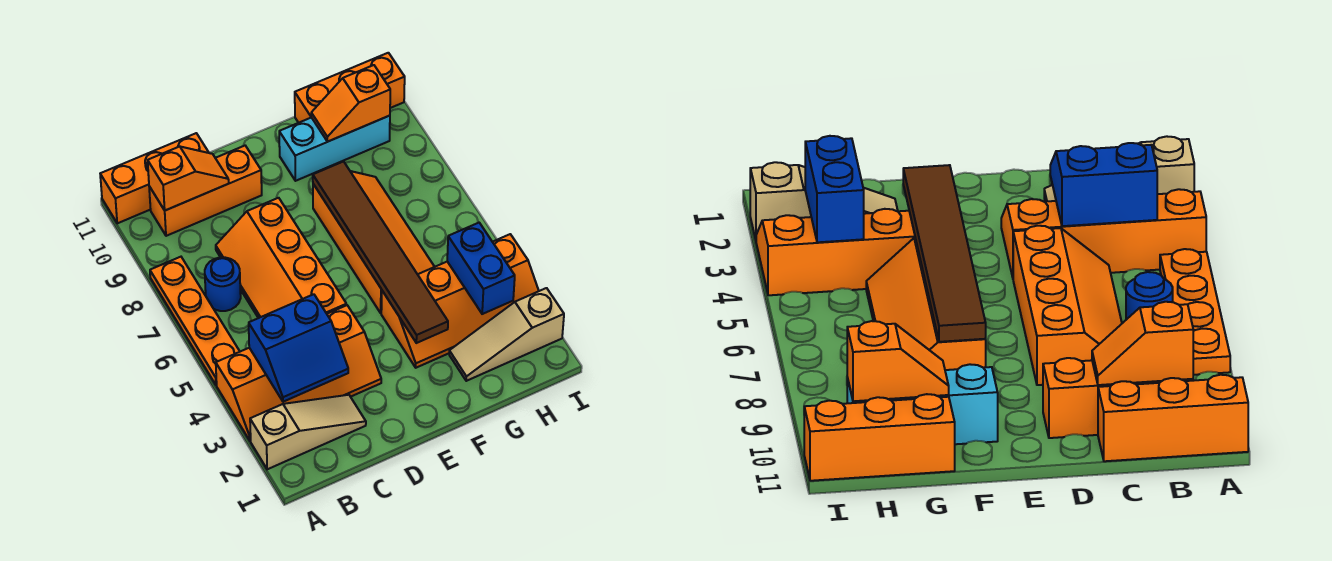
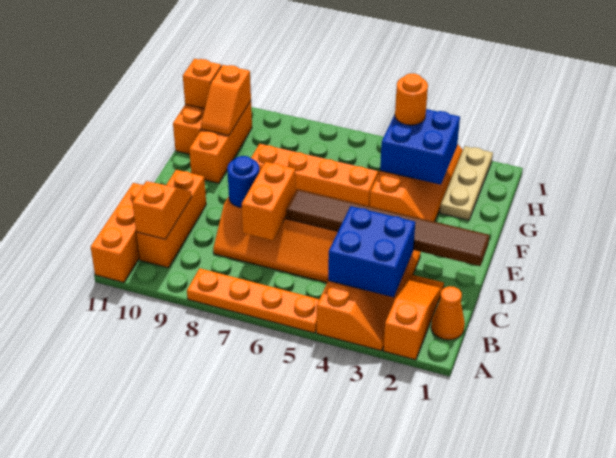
tan 1x3 slope [250,395,366,469] -> orange 1x3 slope [383,275,444,360]
none -> orange 1x1 cone [431,286,465,340]
blue 2x2 slope [249,294,348,402] -> blue 2x2 brick [328,206,415,297]
blue 1x1 round brick [205,257,241,311] -> blue 1x1 round brick moved to [227,156,259,208]
none -> orange 1x2 brick [242,162,296,240]
brown 1x6 tile [313,162,448,343] -> brown 1x6 tile moved to [286,189,490,266]
cyan 1x3 brick [279,116,390,181] -> orange 1x3 brick [189,101,252,183]
tan 1x3 slope [449,288,564,381] -> tan 1x3 plate [440,146,493,220]
blue 1x2 brick [447,223,515,314] -> blue 2x2 brick [380,109,460,185]
none -> orange 1x1 round brick [395,74,428,125]
none -> orange 1x1 brick [183,59,221,109]

